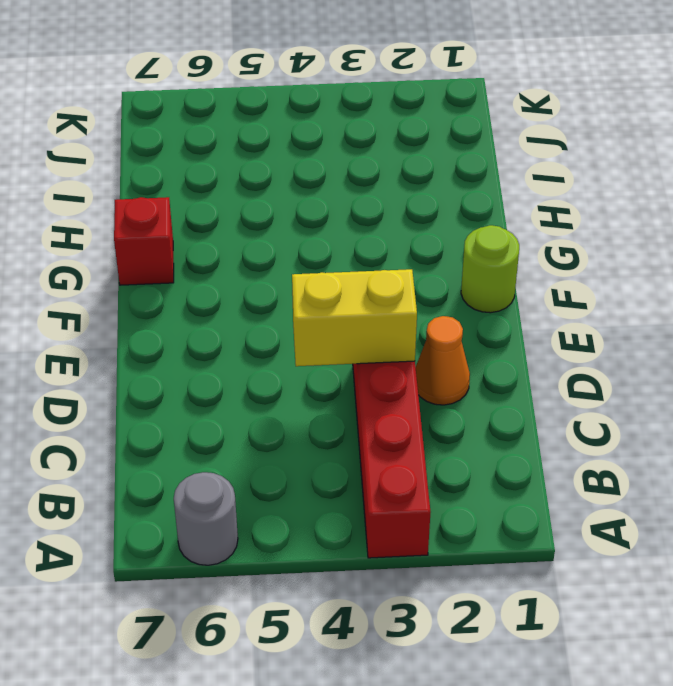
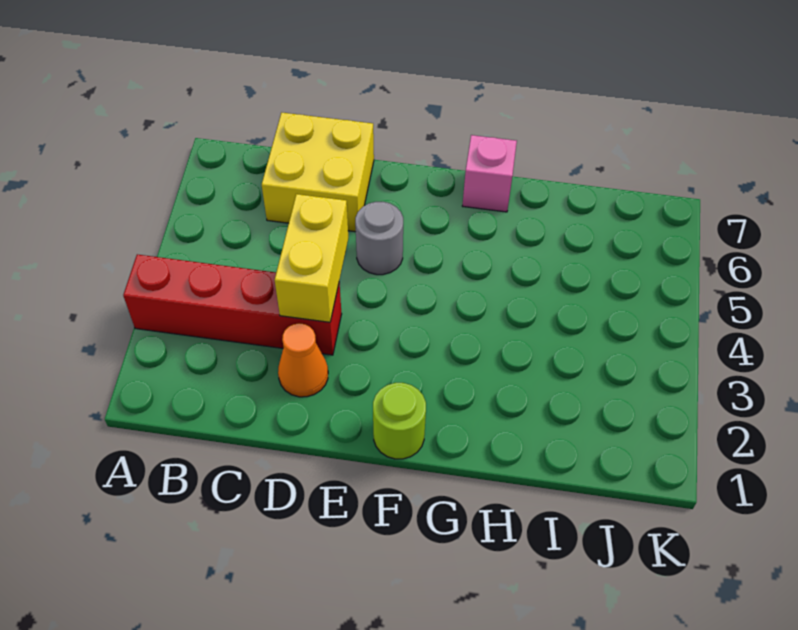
grey 1x1 round brick [174,472,238,565] -> grey 1x1 round brick moved to [355,202,403,275]
none -> yellow 2x2 brick [262,113,374,232]
red 1x1 brick [114,197,174,285] -> pink 1x1 brick [462,135,517,212]

